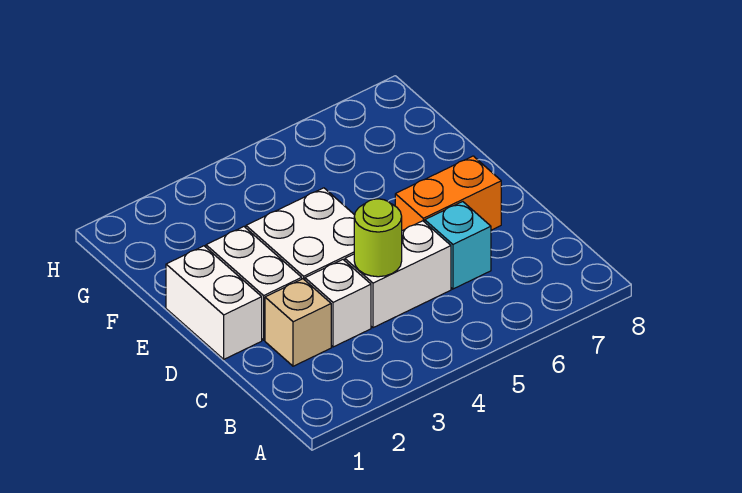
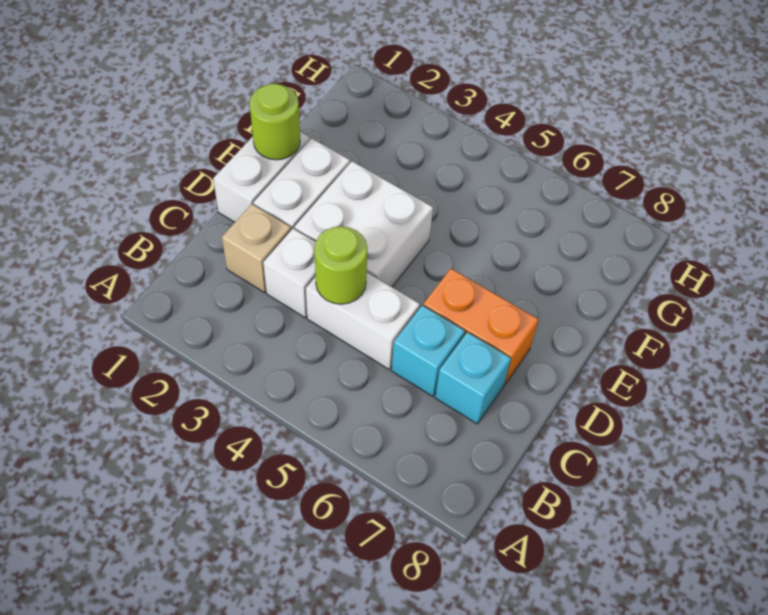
none -> cyan 1x1 brick [435,332,511,424]
none -> lime 1x1 round brick [250,84,300,160]

